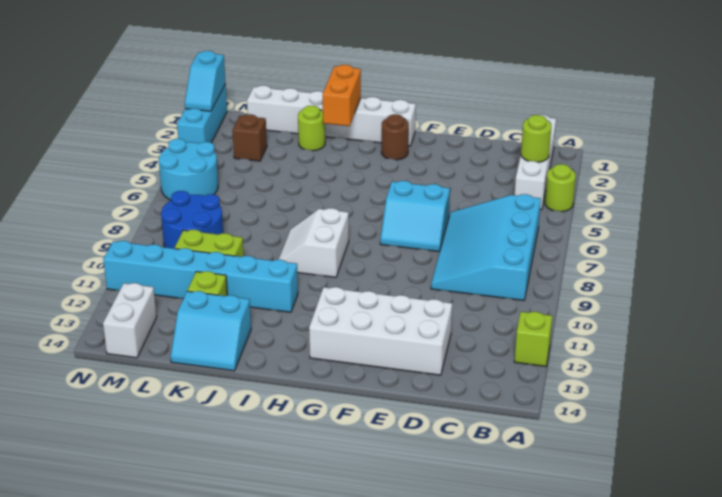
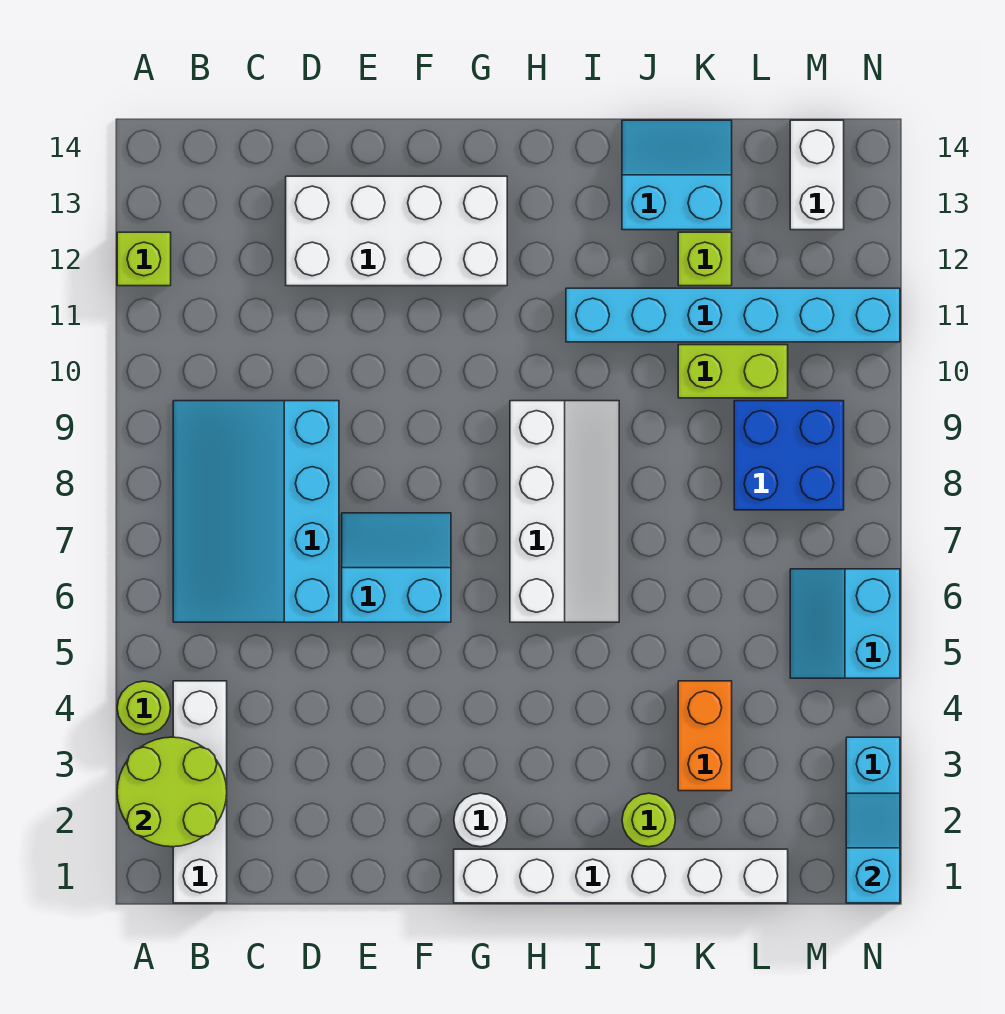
lime 1x1 round brick [521,115,551,162] -> lime 2x2 round brick [117,737,227,847]
cyan 3x4 slope [431,194,541,300] -> cyan 3x4 slope turned to [173,401,339,622]
brown 1x1 round brick [381,114,409,160] -> white 1x1 round brick [454,793,507,847]
white 2x2 slope [278,208,349,277] -> white 2x4 slope [510,401,619,622]
orange 1x2 brick [323,65,361,126] -> orange 1x2 brick moved to [678,681,732,791]
brown 1x1 brick [232,114,267,161] -> none
blue 2x2 round brick [161,191,223,249] -> blue 2x2 brick [734,401,844,510]
cyan 2x2 round brick [159,139,218,200] -> cyan 2x2 slope [790,569,900,678]

